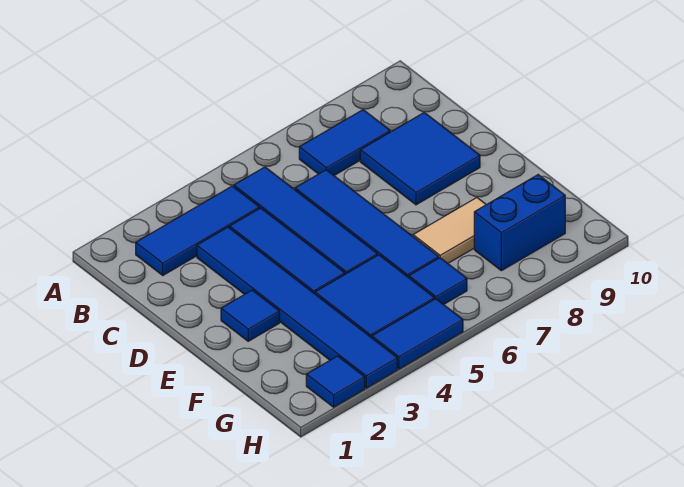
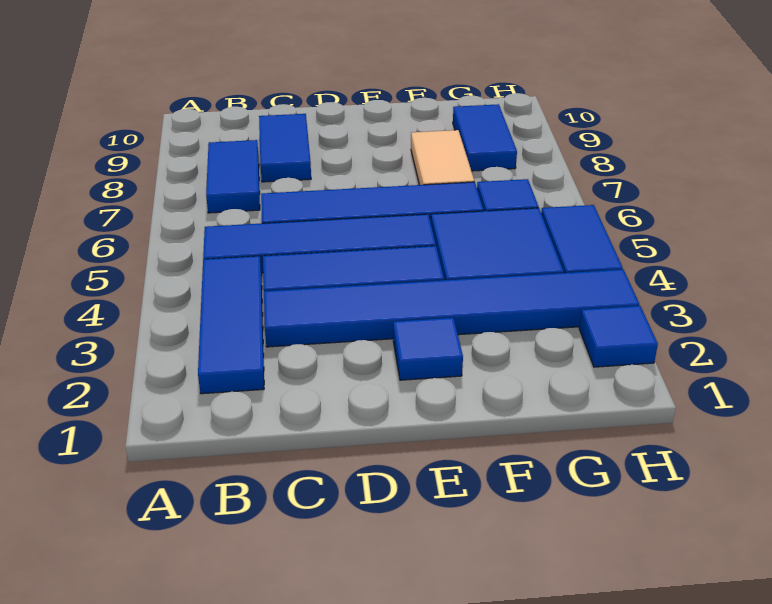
blue 2x2 tile [360,113,480,205] -> blue 1x2 tile [259,114,311,182]
blue 1x2 brick [474,175,565,271] -> blue 1x2 tile [453,104,517,171]

